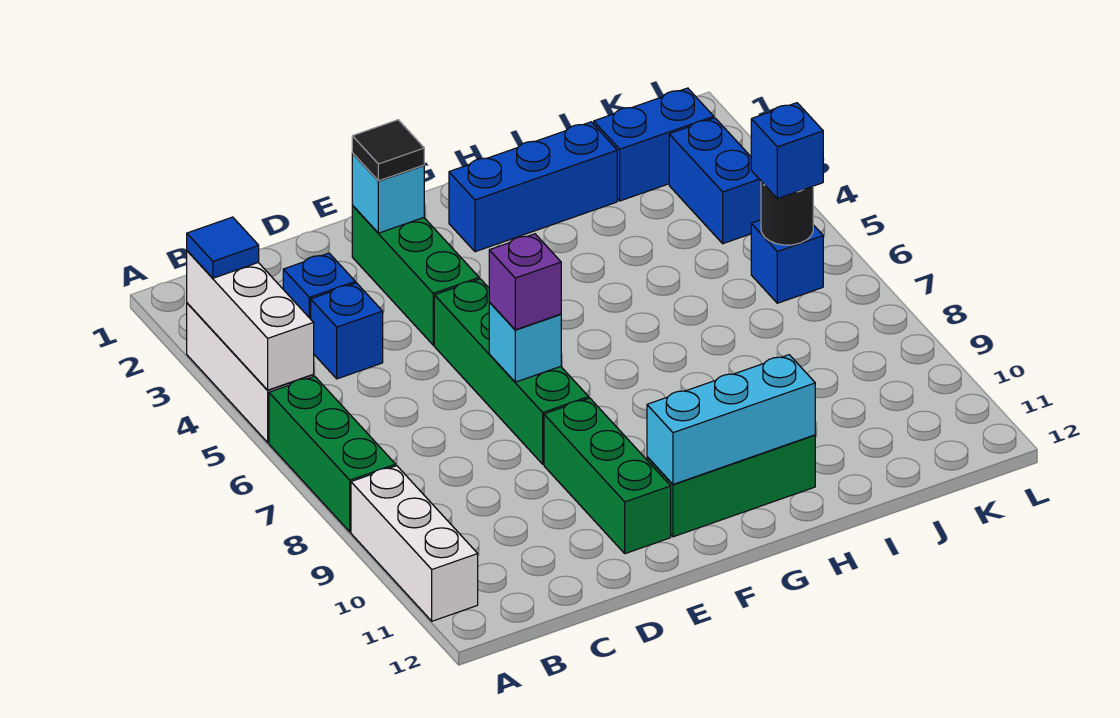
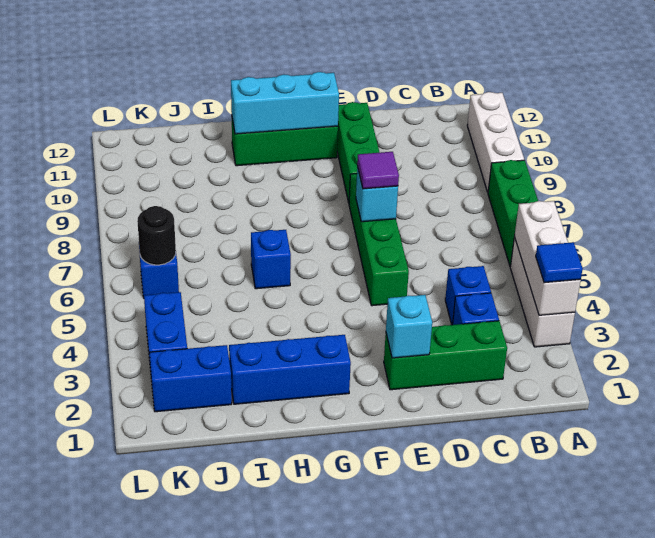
green 1x3 brick [352,206,479,345] -> green 1x3 brick turned to [384,321,507,390]
black 1x1 tile [352,120,424,181] -> none
purple 1x1 brick [489,234,561,330] -> purple 1x1 tile [357,152,399,189]
blue 1x1 brick [751,103,823,199] -> blue 1x1 brick moved to [251,230,291,289]

